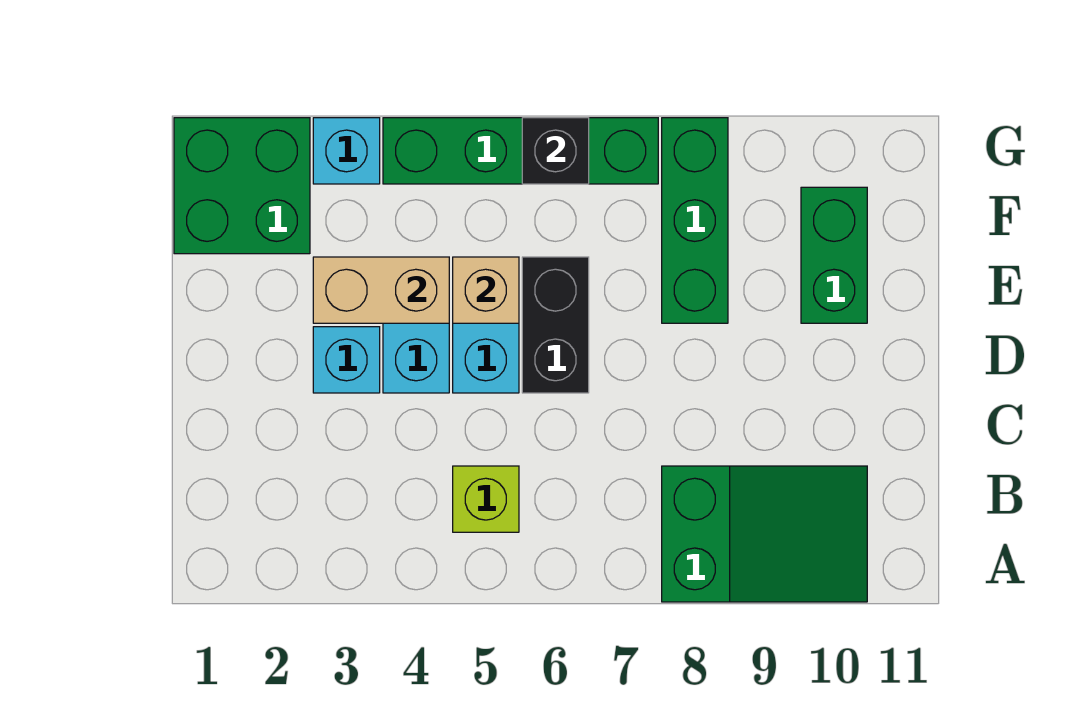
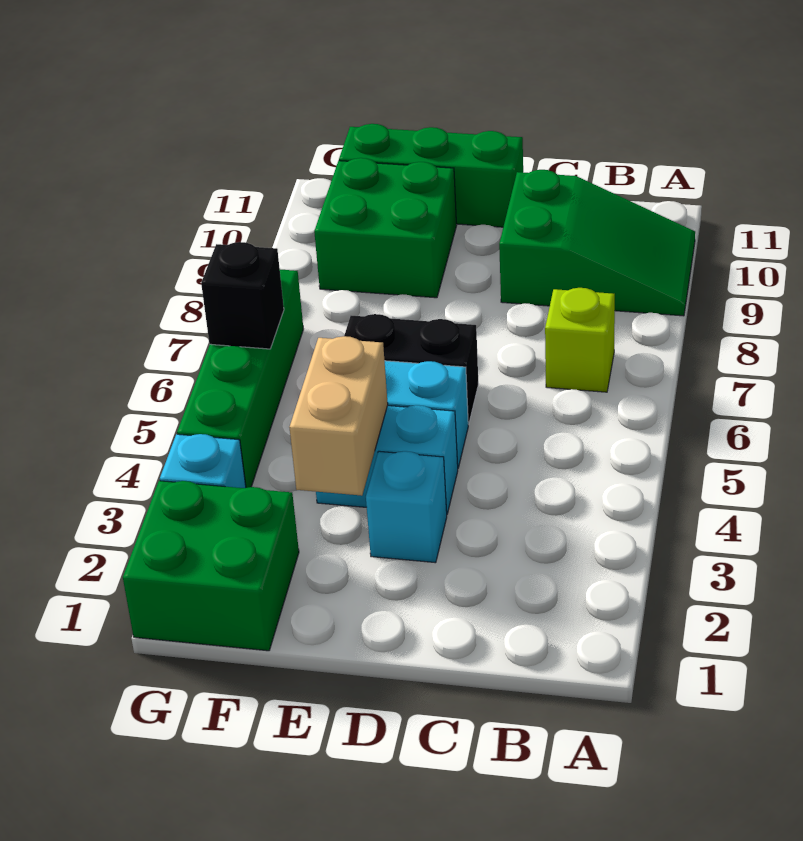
green 2x3 slope [662,466,867,602] -> green 2x3 slope turned to [499,170,695,316]
lime 1x1 brick [453,466,519,532] -> lime 1x1 brick moved to [545,288,615,392]
tan 1x1 brick [453,257,519,323] -> none
green 1x3 brick [662,118,728,323] -> green 1x3 brick moved to [339,124,523,227]
green 1x2 brick [801,187,867,323] -> green 2x2 brick [314,158,457,298]

